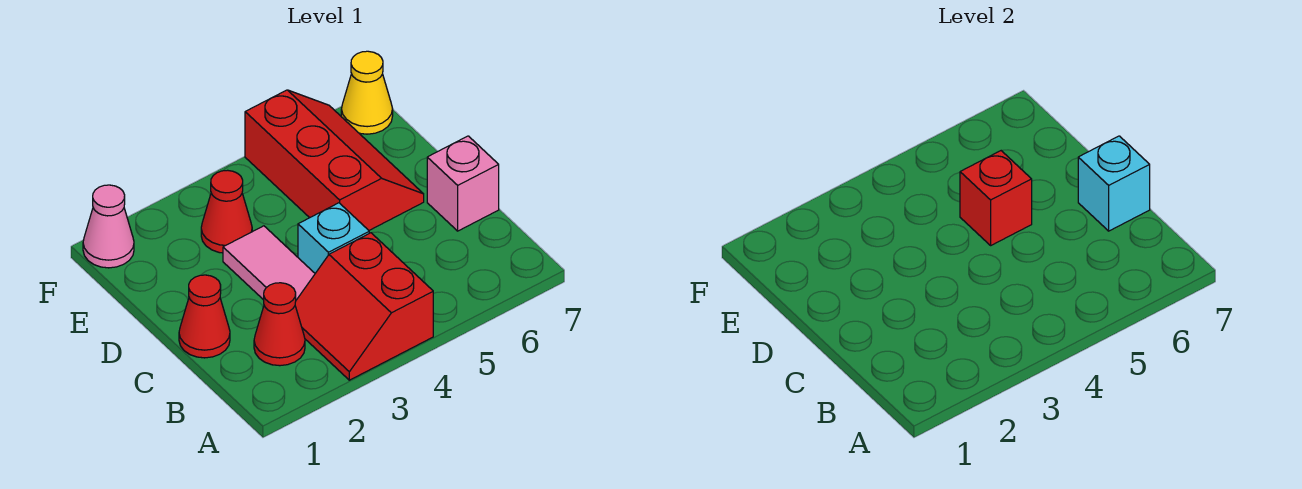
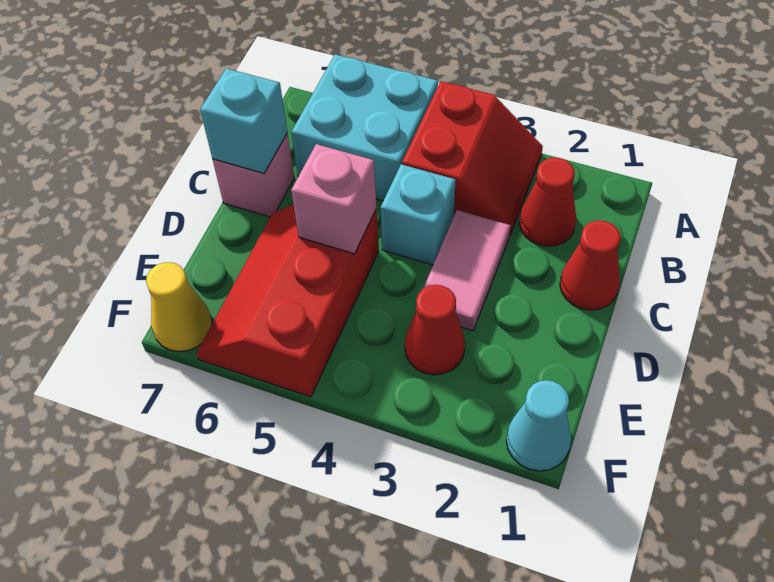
none -> cyan 2x2 brick [291,54,438,201]
red 1x1 brick [960,151,1032,245] -> pink 1x1 brick [291,144,376,254]
pink 1x1 cone [83,185,134,268] -> cyan 1x1 cone [506,380,571,471]

